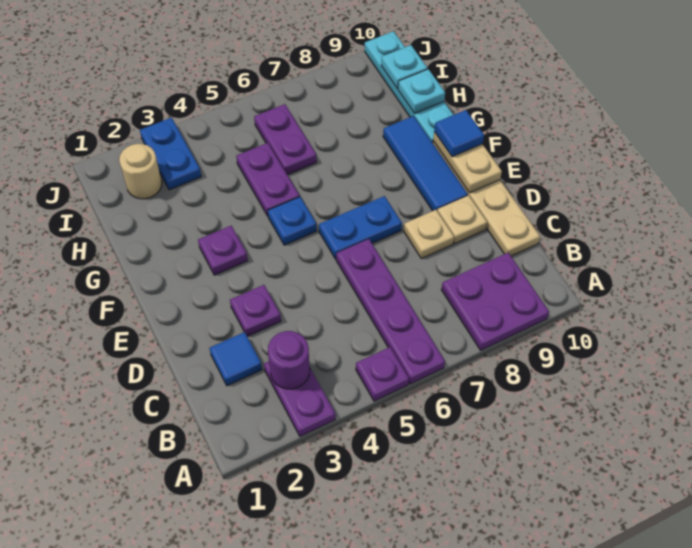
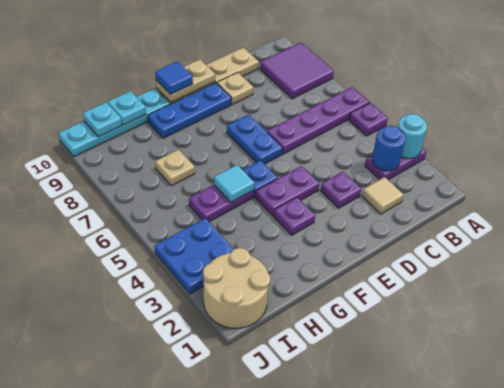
none -> cyan 1x1 round brick [398,114,427,159]
purple 2x2 plate [441,253,549,350] -> purple 2x2 tile [260,43,334,99]
purple 1x1 round brick [268,331,310,389] -> blue 1x1 round brick [372,126,405,171]
blue 1x1 tile [210,332,262,386] -> tan 1x1 tile [362,177,404,214]
tan 1x1 plate [404,210,454,259] -> tan 1x1 plate moved to [155,150,195,186]
blue 1x3 tile [383,116,468,211] -> blue 1x3 plate [148,83,231,138]
none -> cyan 1x1 tile [214,165,254,202]
purple 1x2 plate [254,104,317,175] -> purple 1x2 plate moved to [255,166,319,216]
tan 1x1 round brick [119,144,162,199] -> tan 2x2 round brick [203,248,270,328]
blue 1x2 plate [140,118,201,190] -> blue 2x2 plate [155,218,234,294]

